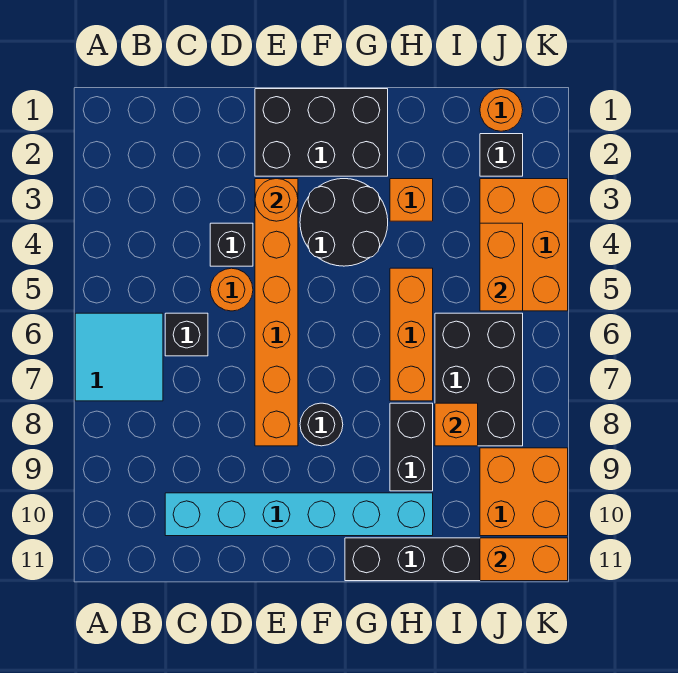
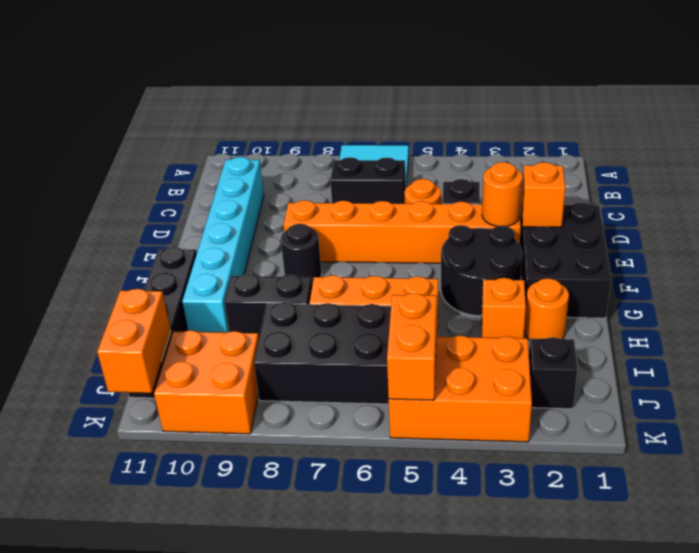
black 1x1 brick [165,313,208,356] -> black 1x2 brick [330,157,406,204]
orange 1x1 brick [435,403,478,446] -> orange 1x1 brick moved to [521,162,565,227]
orange 1x1 round brick [480,89,523,131] -> orange 1x1 round brick moved to [524,278,569,340]
orange 1x2 brick [480,223,523,311] -> orange 1x2 brick turned to [387,293,437,400]

